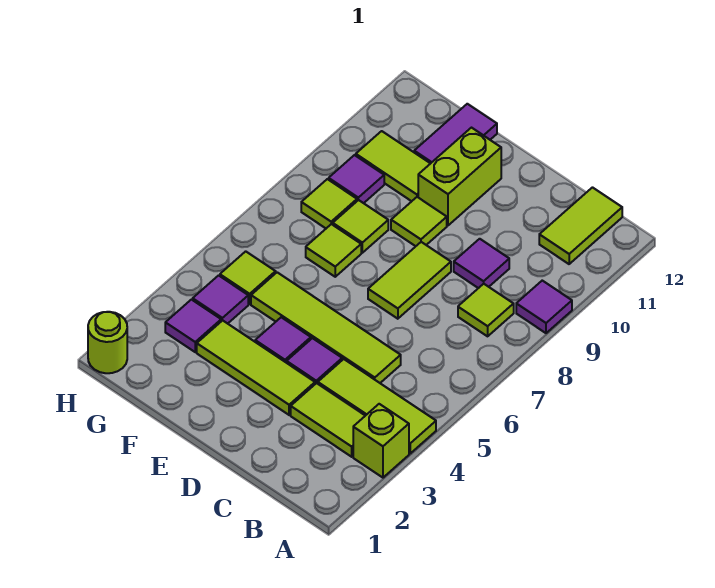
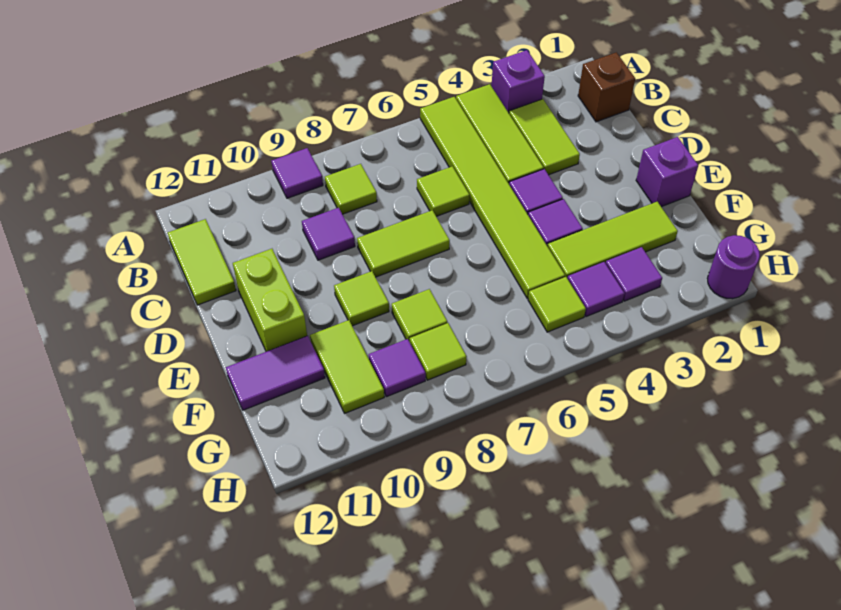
lime 1x1 brick [353,404,409,478] -> purple 1x1 brick [492,50,545,113]
none -> brown 1x1 brick [578,52,635,122]
lime 1x2 tile [539,188,622,264] -> lime 1x2 tile turned to [168,219,236,305]
lime 1x4 tile [251,272,401,383] -> lime 1x6 tile [420,97,565,298]
lime 1x3 tile [197,320,315,415] -> lime 1x3 tile turned to [547,201,678,278]
none -> purple 1x1 brick [636,137,698,207]
lime 1x2 brick [418,128,501,225] -> lime 1x2 brick turned to [233,249,307,352]
lime 1x1 tile [306,224,361,277] -> lime 1x1 tile moved to [417,166,469,216]
lime 1x1 round brick [88,312,127,373] -> purple 1x1 round brick [707,235,760,299]

